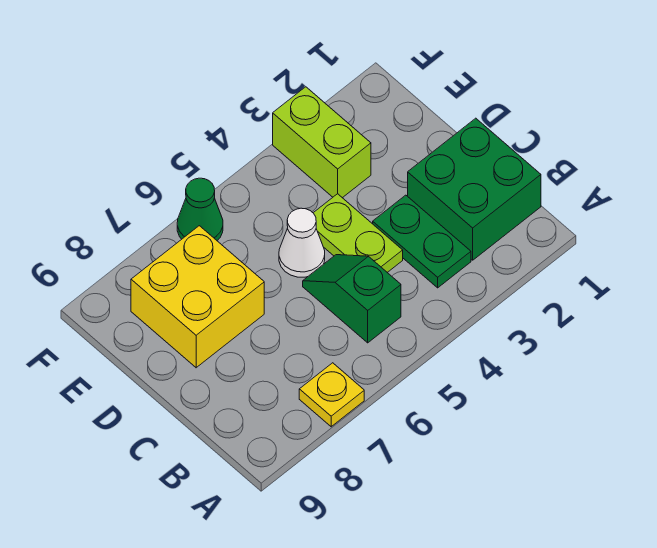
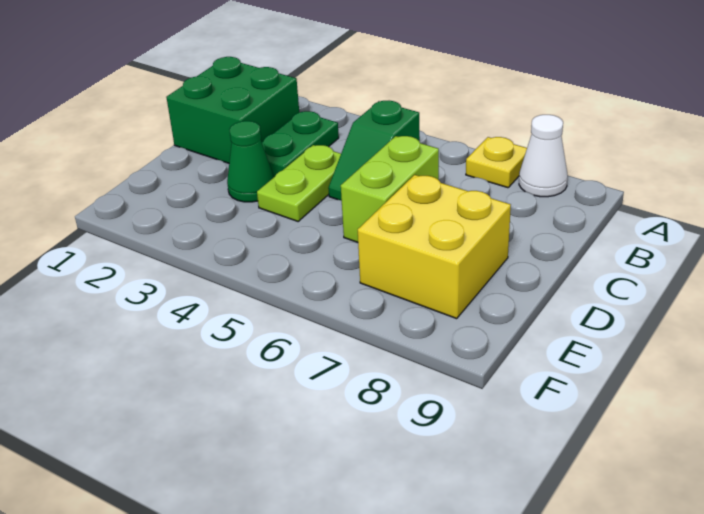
white 1x1 cone [279,208,325,277] -> white 1x1 cone moved to [519,115,568,197]
lime 1x2 brick [273,87,371,198] -> lime 1x2 brick moved to [341,136,439,243]
green 1x1 cone [177,178,223,241] -> green 1x1 cone moved to [227,121,274,202]

